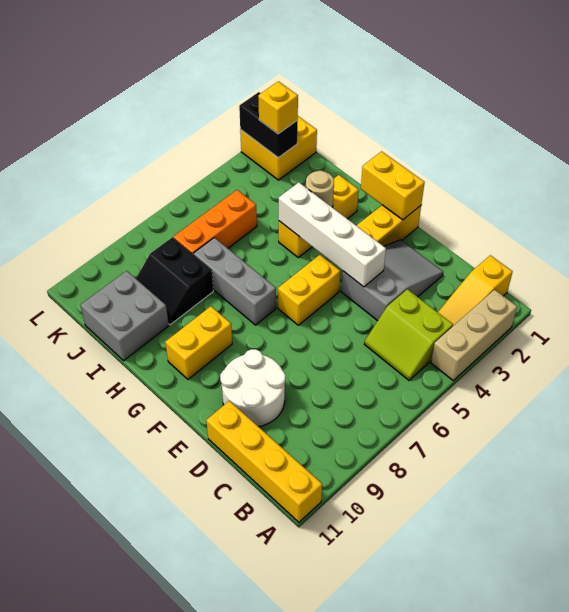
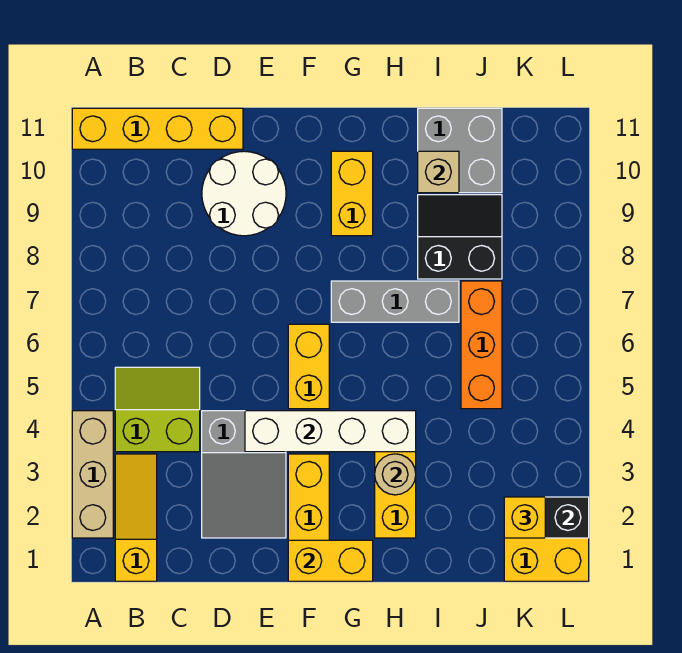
none -> tan 1x1 brick [418,151,459,193]

